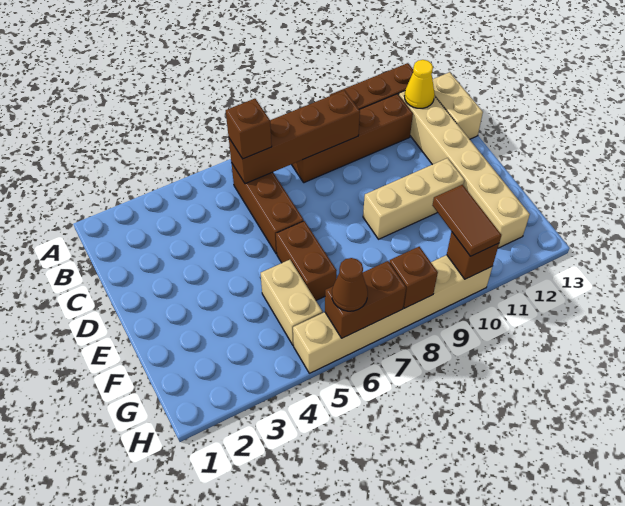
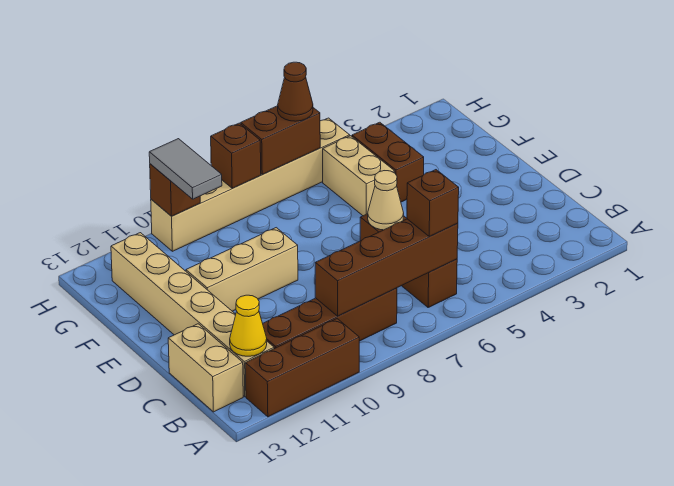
none -> tan 1x1 cone [368,171,404,230]
brown 1x2 brick [276,221,337,300] -> brown 1x2 brick moved to [352,122,424,202]
brown 1x2 tile [432,185,501,256] -> grey 1x2 tile [149,139,222,199]

